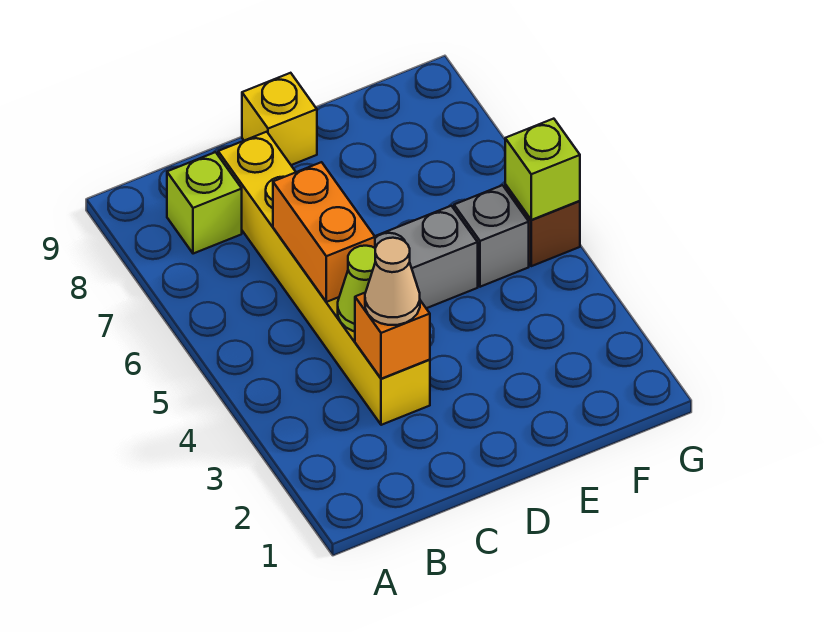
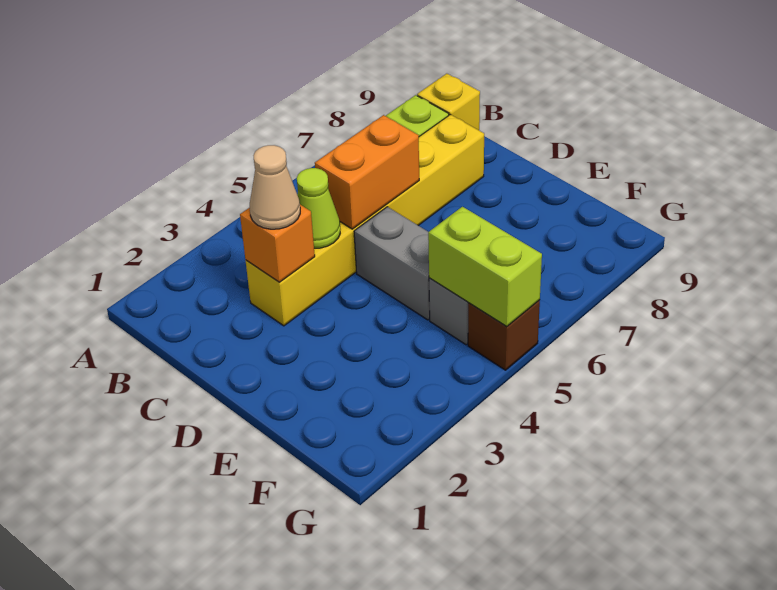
yellow 1x1 brick [242,73,317,165] -> yellow 1x1 brick moved to [417,74,480,130]
lime 1x1 brick [505,119,580,220] -> lime 1x2 brick [428,207,542,326]

